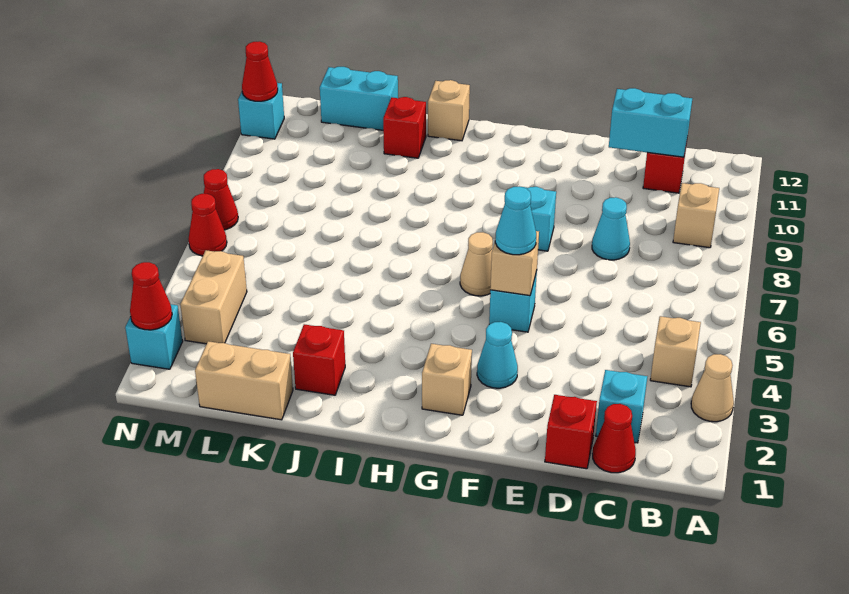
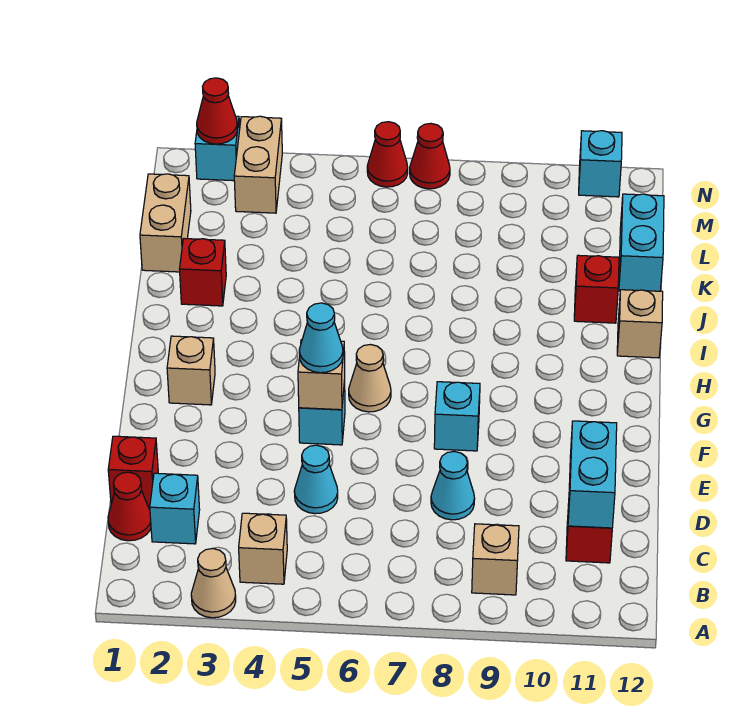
cyan 1x1 cone [477,322,518,388] -> cyan 1x1 cone moved to [294,445,338,514]
tan 1x2 brick [180,250,247,344] -> tan 1x2 brick turned to [234,116,282,213]
red 1x1 cone [242,41,278,101] -> none

